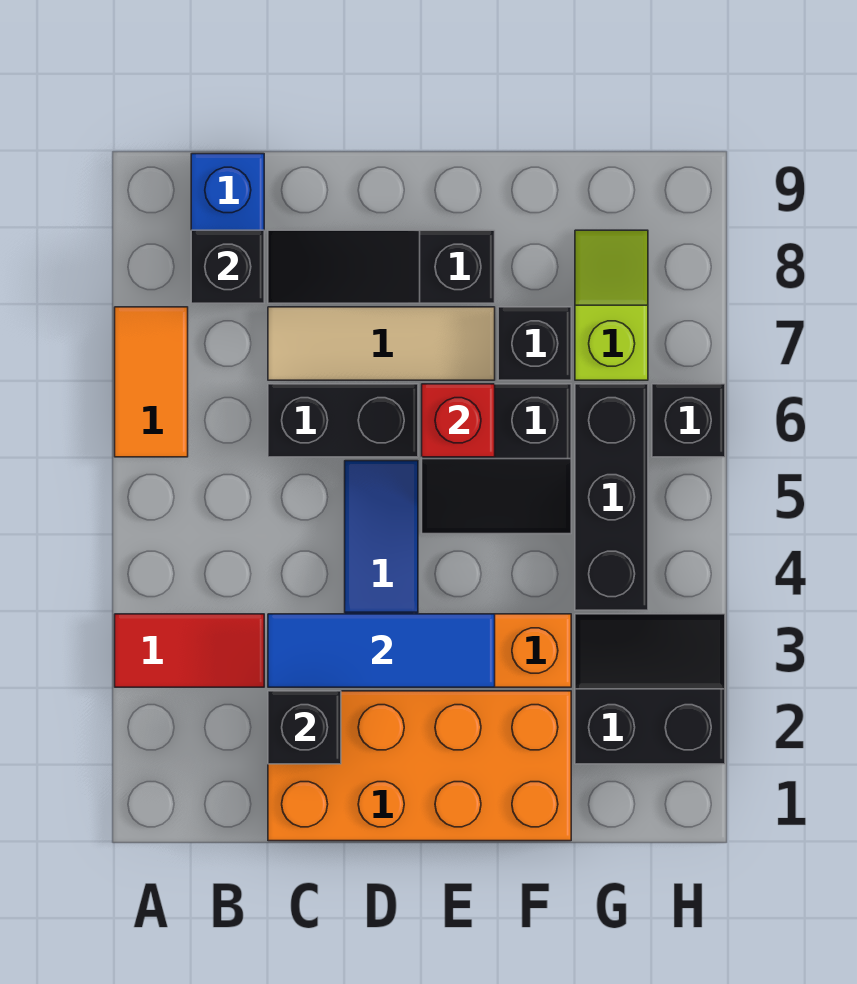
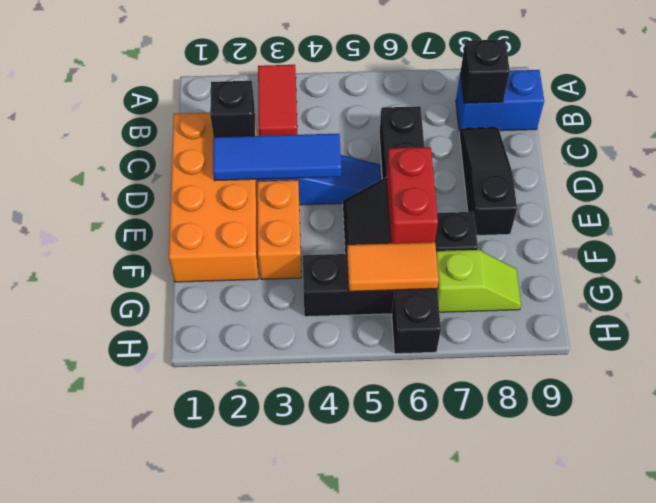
orange 1x2 tile [115,307,188,457] -> orange 1x2 tile moved to [347,242,439,291]
blue 1x3 tile [268,614,495,687] -> blue 1x3 tile turned to [213,134,341,181]
tan 1x3 tile [268,307,495,380] -> none
red 1x1 brick [422,384,495,457] -> red 1x2 brick [386,147,438,244]
black 2x2 slope [575,614,725,764] -> none

